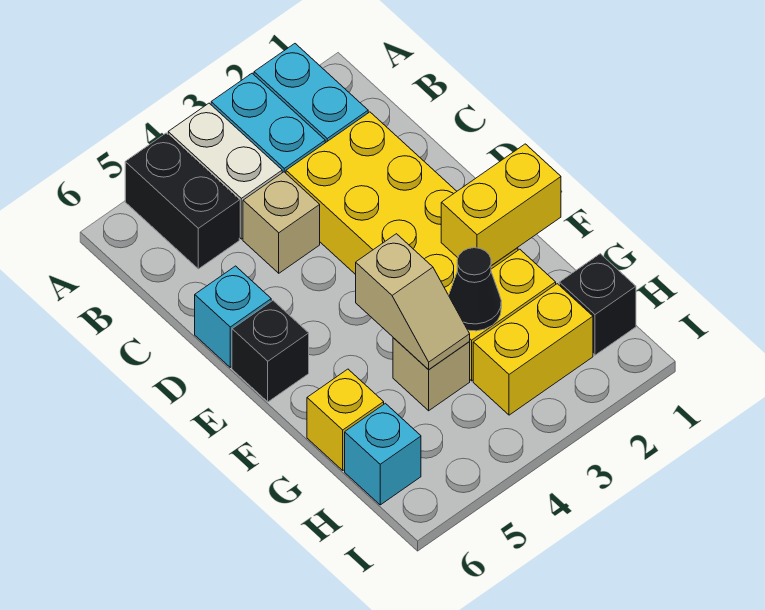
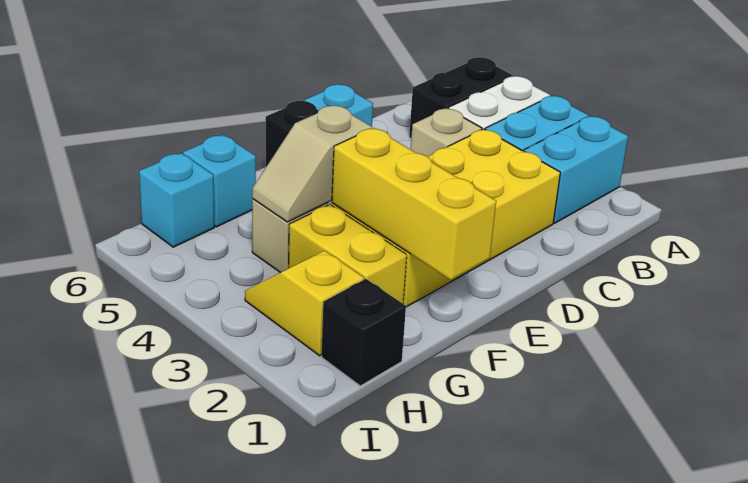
yellow 1x2 brick [441,144,561,266] -> yellow 1x3 brick [332,128,496,280]
black 1x1 cone [449,248,501,331] -> none
yellow 1x1 brick [307,369,384,470] -> cyan 1x1 brick [183,135,256,227]
yellow 1x2 brick [473,284,593,415] -> yellow 1x2 slope [245,251,364,356]

